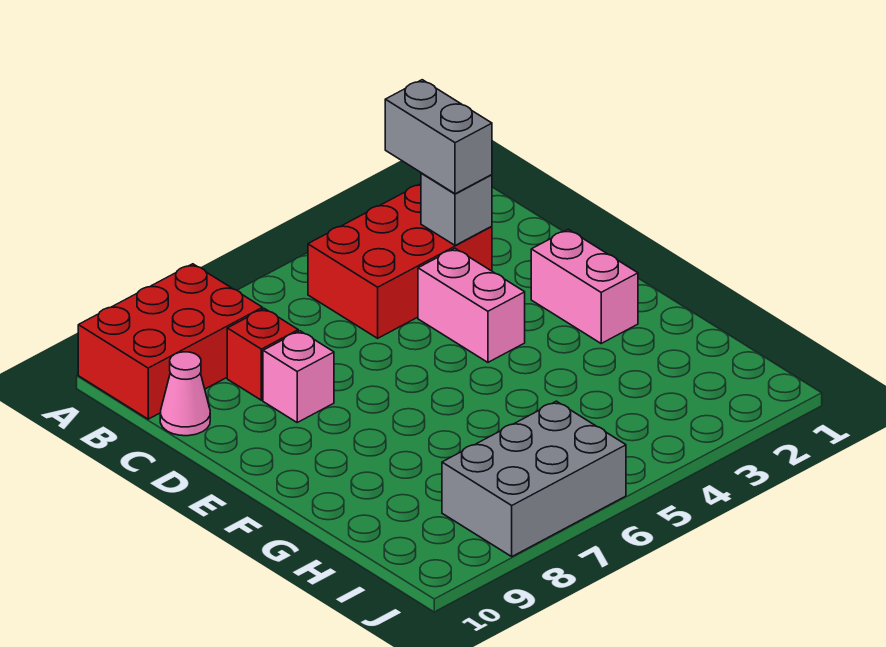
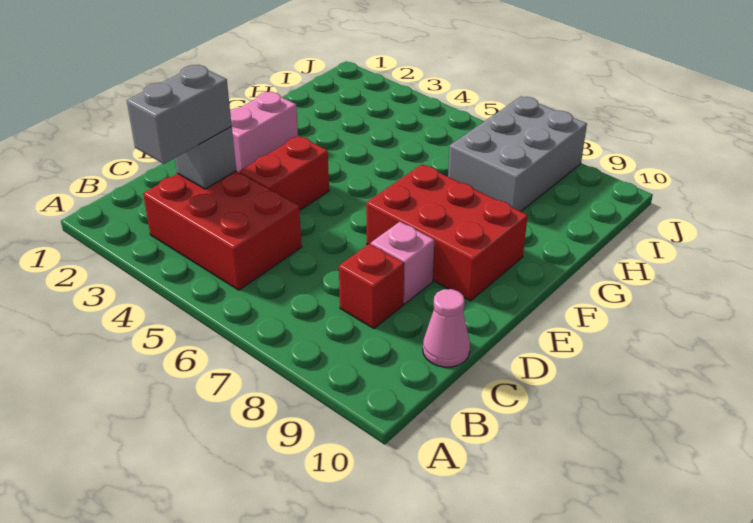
red 2x3 brick [78,264,263,419] -> red 2x3 brick moved to [366,165,528,301]
pink 1x2 brick [418,249,525,362] -> red 1x2 brick [239,136,329,211]
grey 2x3 brick [442,401,626,556] -> grey 2x3 brick turned to [448,96,587,211]

